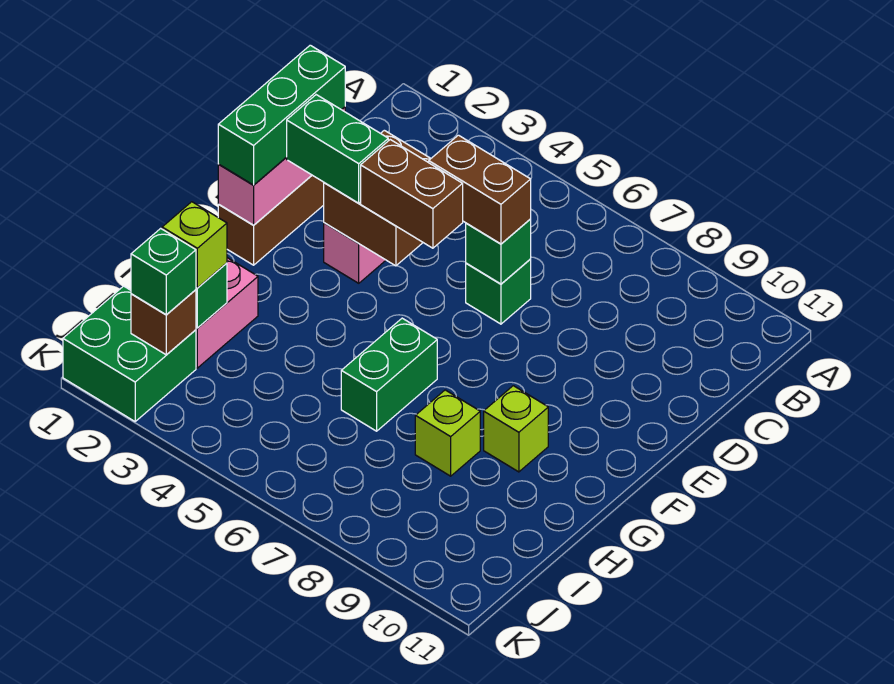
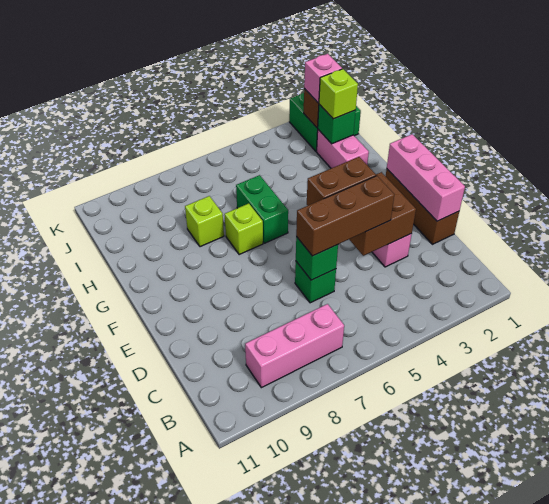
none -> pink 1x3 brick [245,304,344,388]
green 1x3 brick [218,45,345,185] -> none
brown 1x2 brick [429,135,531,244] -> brown 1x3 brick [296,176,394,256]
green 1x2 brick [287,95,388,203] -> none
lime 1x1 brick [484,386,548,472] -> lime 1x1 brick moved to [225,204,263,255]
green 1x1 brick [131,228,196,315] -> pink 1x1 brick [304,54,342,103]

